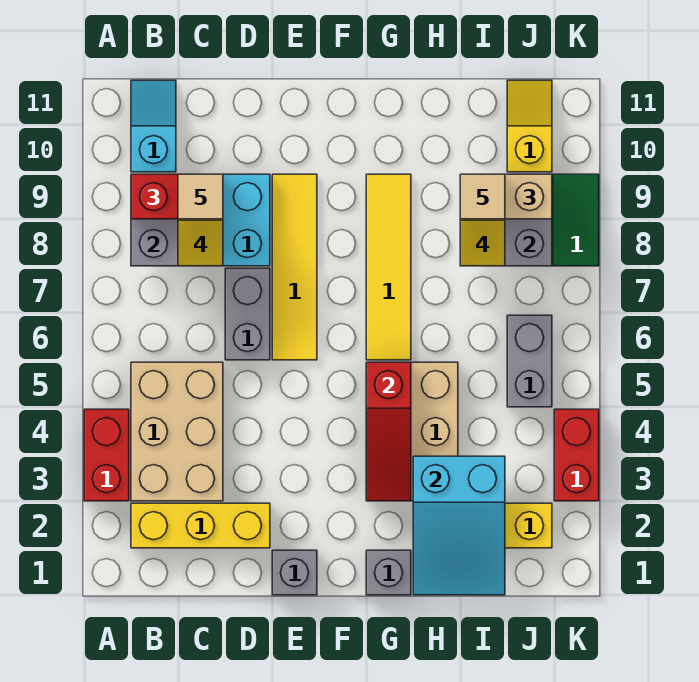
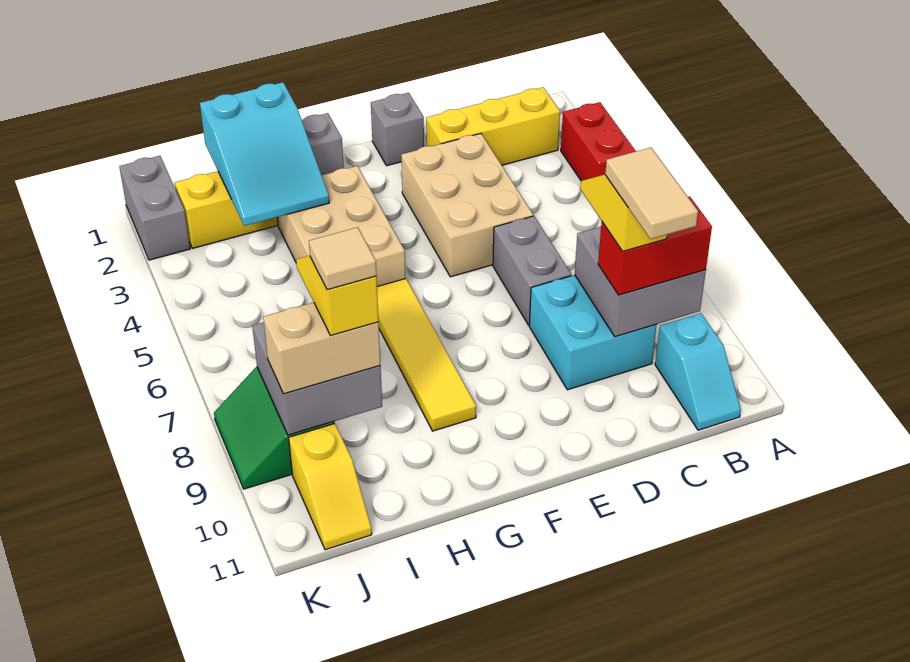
tan 2x3 brick [131,362,223,501] -> tan 2x3 brick moved to [401,133,533,277]
tan 1x1 tile [178,174,223,219] -> tan 1x2 tile [605,148,698,239]
yellow 1x4 tile [272,174,317,360] -> none
red 1x3 slope [366,362,411,501] -> none
cyan 2x3 slope [413,456,505,595] -> cyan 2x3 slope turned to [200,82,329,226]
grey 1x2 brick [507,315,552,407] -> grey 1x2 brick moved to [119,156,190,260]
red 1x2 brick [554,409,599,501] -> none

